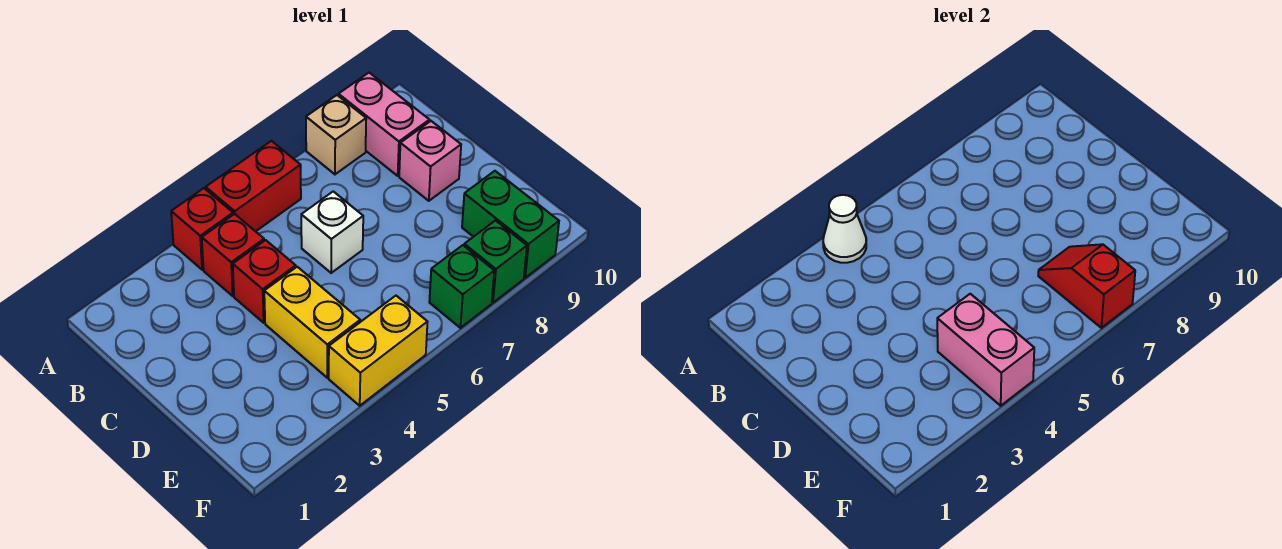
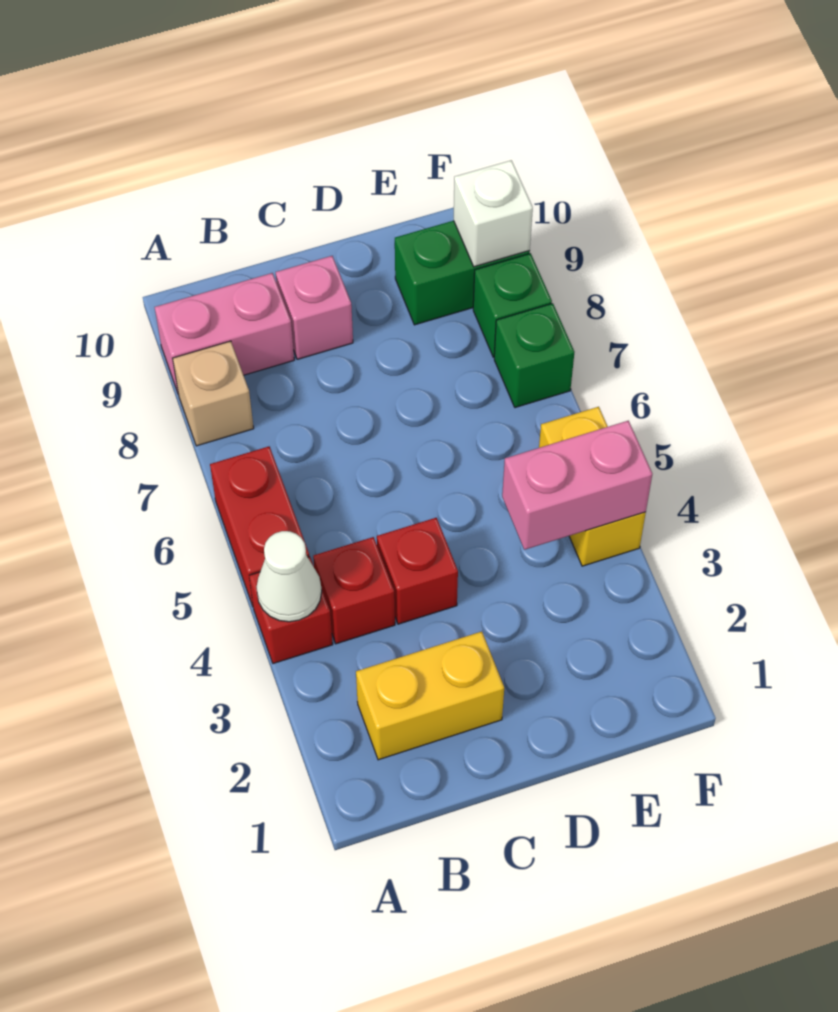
white 1x1 brick [301,191,363,273] -> white 1x1 brick moved to [454,160,533,267]
yellow 1x2 brick [264,267,360,378] -> yellow 1x2 brick moved to [356,631,504,760]
red 1x2 slope [1038,244,1135,328] -> none

